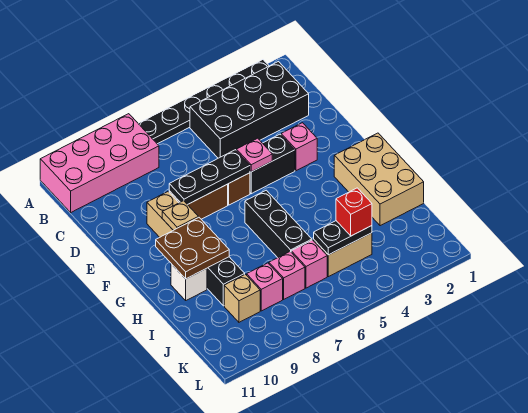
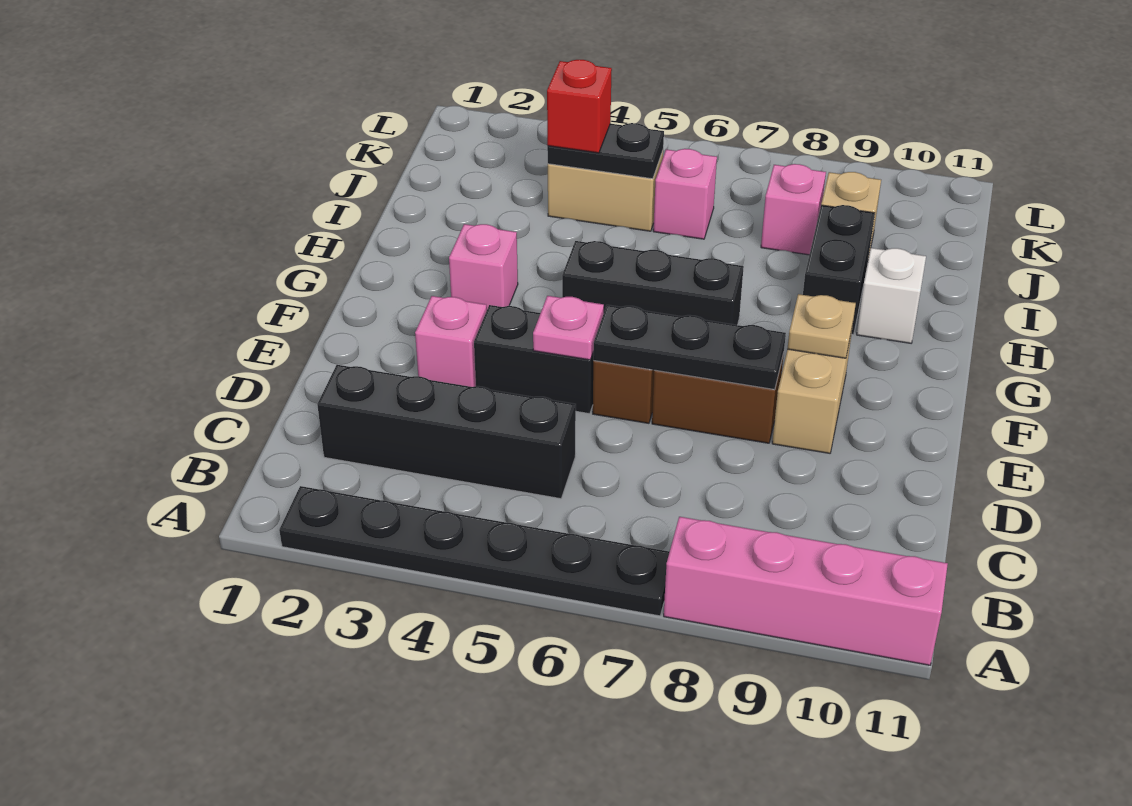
pink 2x4 brick [40,114,159,212] -> pink 1x4 brick [664,517,948,665]
black 2x4 brick [190,62,309,158] -> black 1x4 brick [317,365,576,499]
tan 2x3 brick [334,133,424,226] -> none
black 1x3 brick [245,190,312,258] -> black 1x3 brick turned to [562,241,744,325]
brown 2x2 plate [156,217,229,279] -> none
pink 1x1 brick [269,252,305,299] -> pink 1x1 brick moved to [449,224,518,309]

